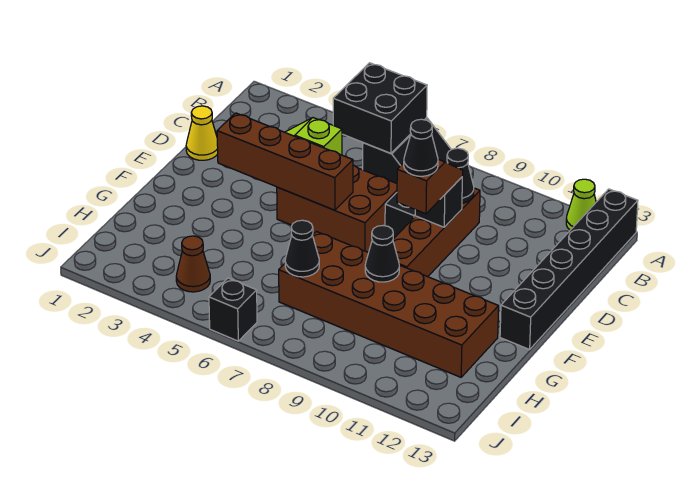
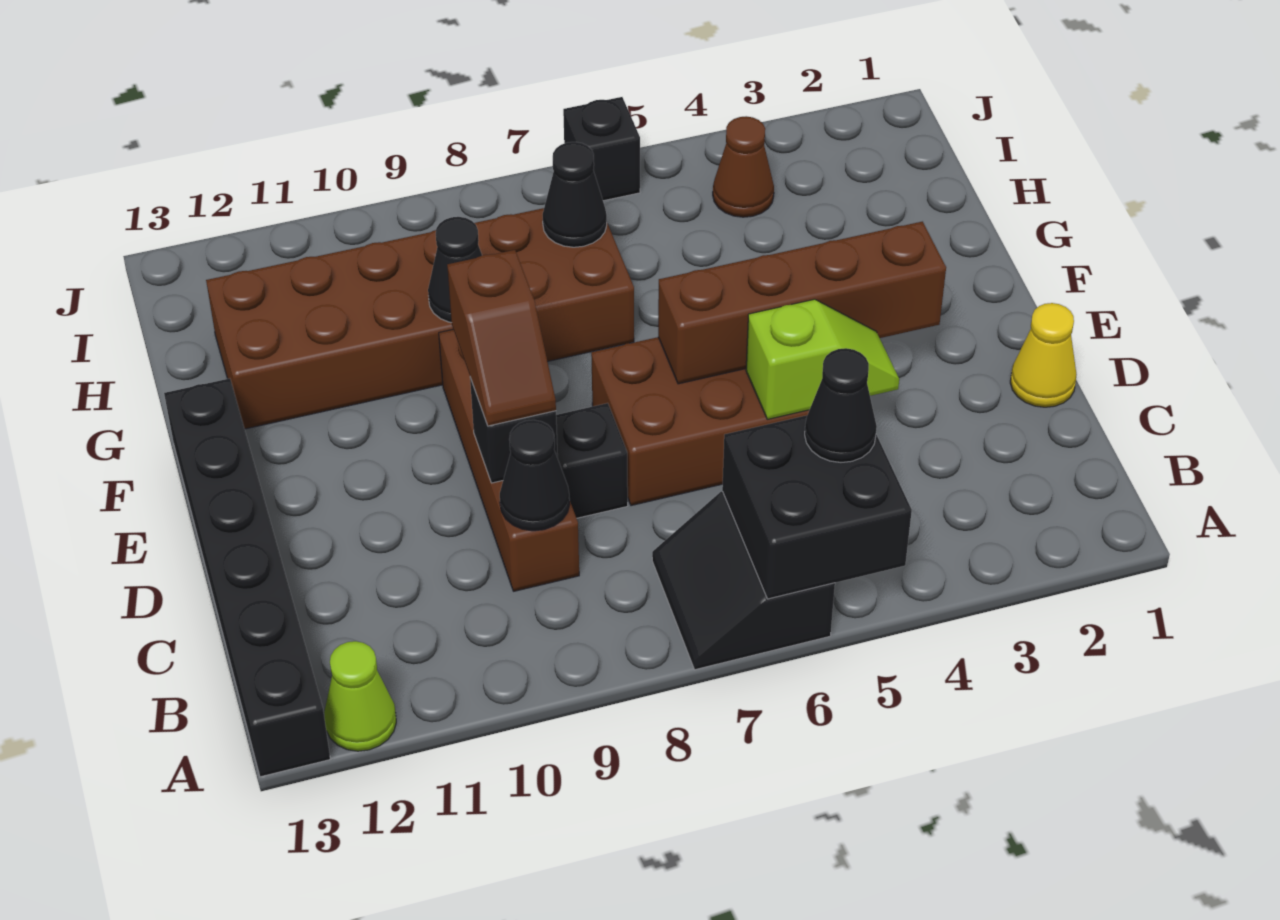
black 1x1 cone [404,119,438,176] -> black 1x1 cone moved to [805,348,877,462]

